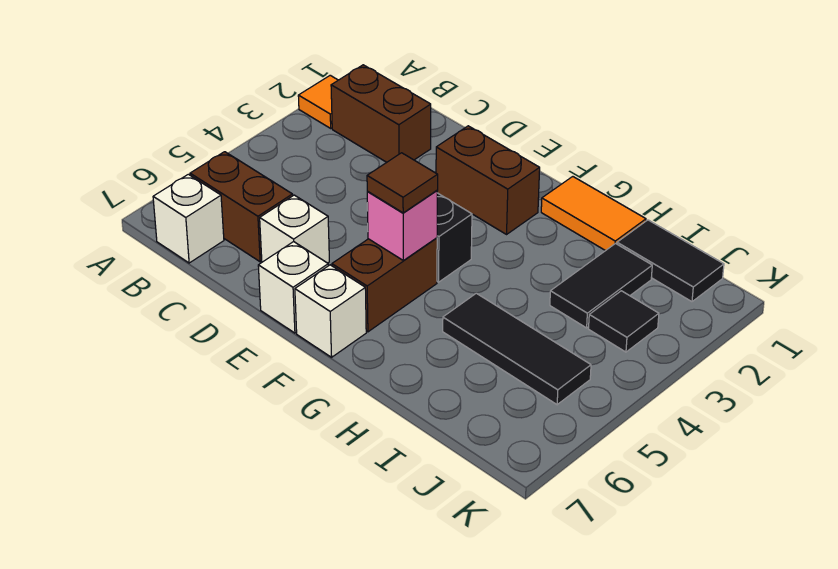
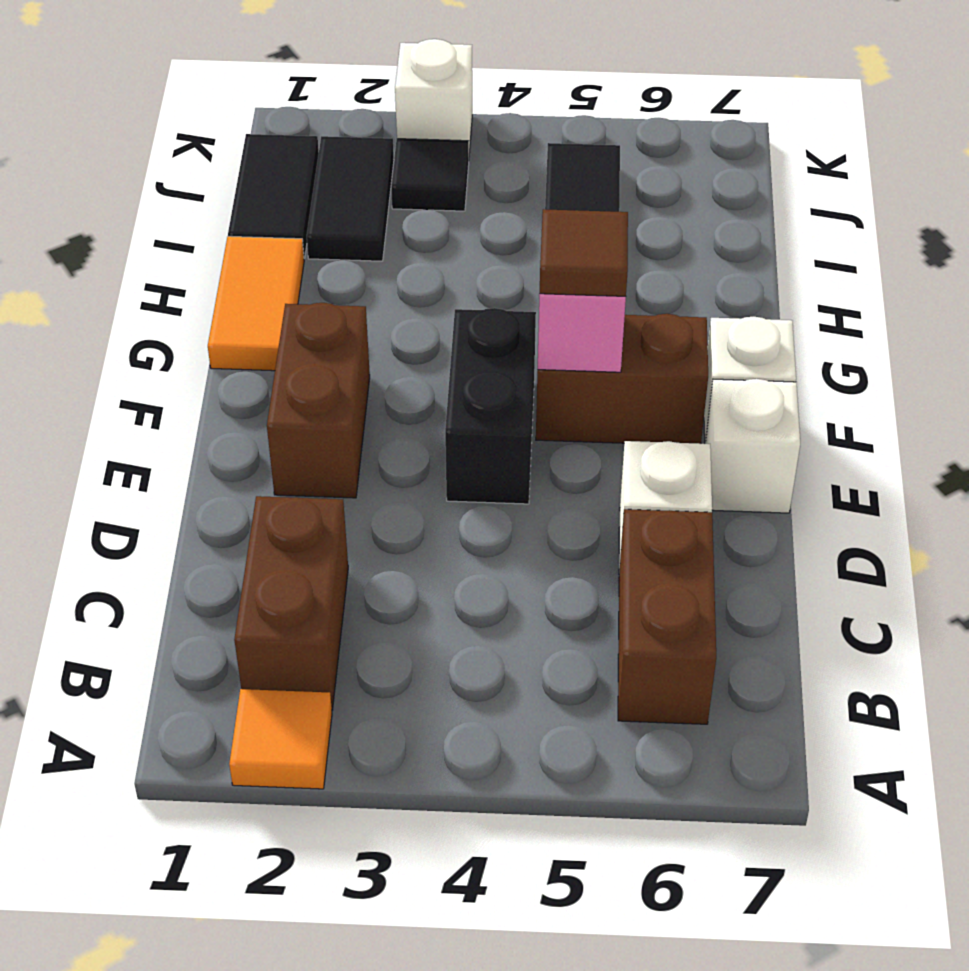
white 1x1 brick [153,174,224,263] -> white 1x1 brick moved to [395,39,472,153]
black 1x2 tile [550,244,652,328] -> black 1x2 tile turned to [307,136,394,261]

